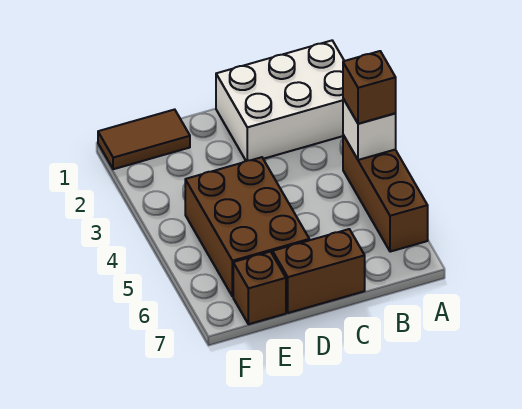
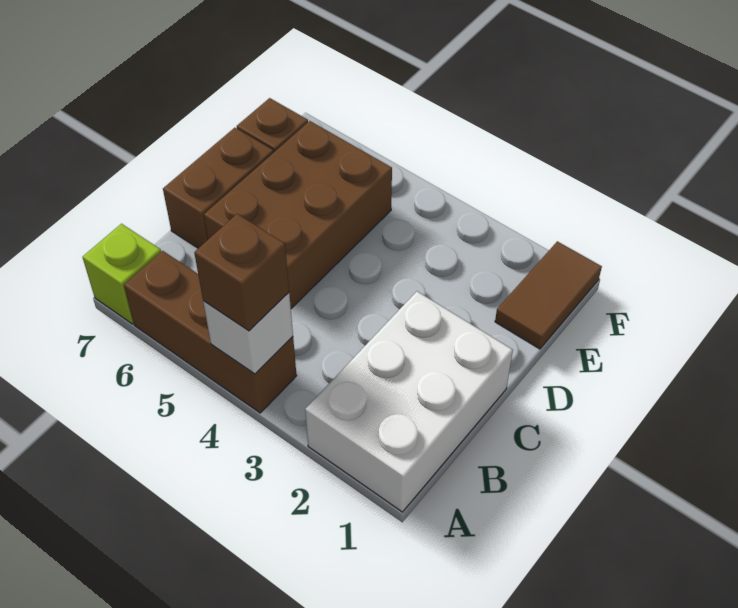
none -> lime 1x1 brick [83,224,161,324]
brown 2x3 brick [185,157,309,297] -> brown 2x3 brick turned to [204,121,392,308]

